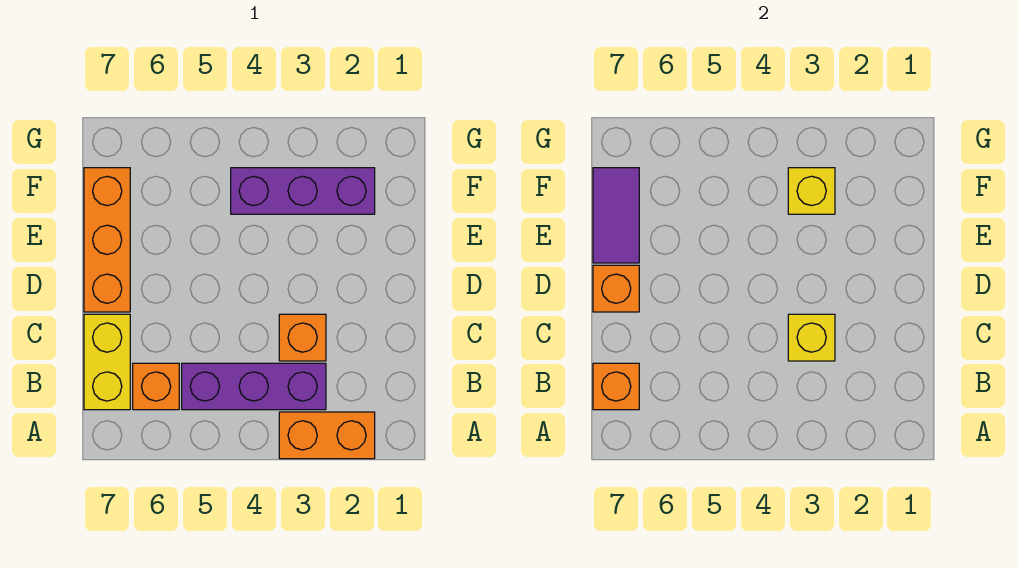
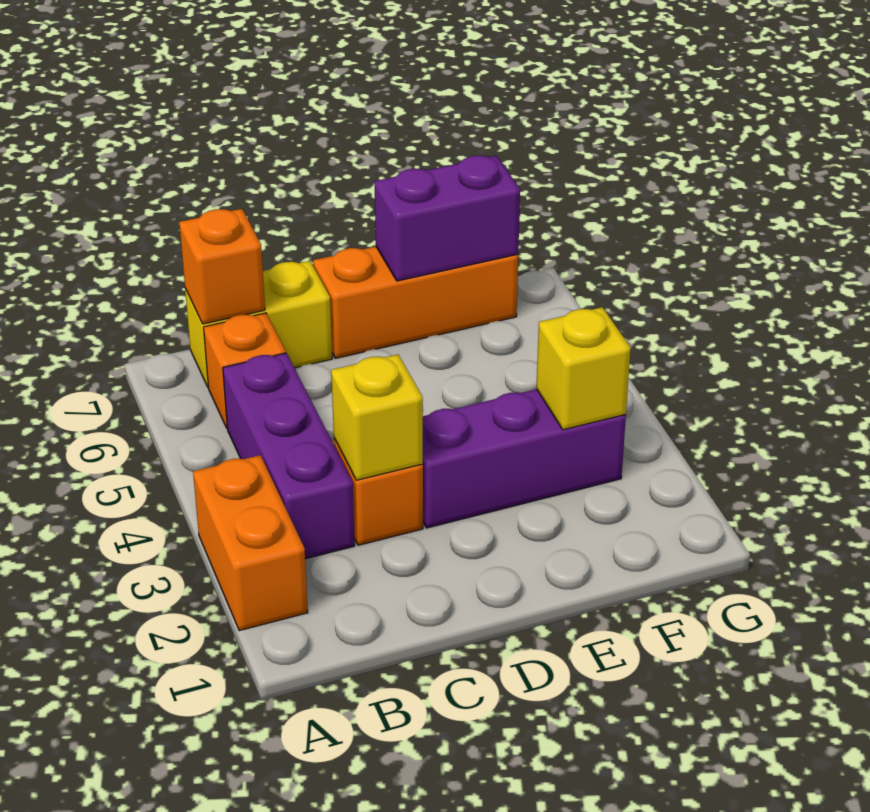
orange 1x1 brick [593,265,639,312] -> none
purple 1x2 tile [593,168,639,263] -> purple 1x2 brick [374,156,520,281]
purple 1x3 brick [231,168,375,214] -> purple 1x3 brick turned to [423,389,626,528]

